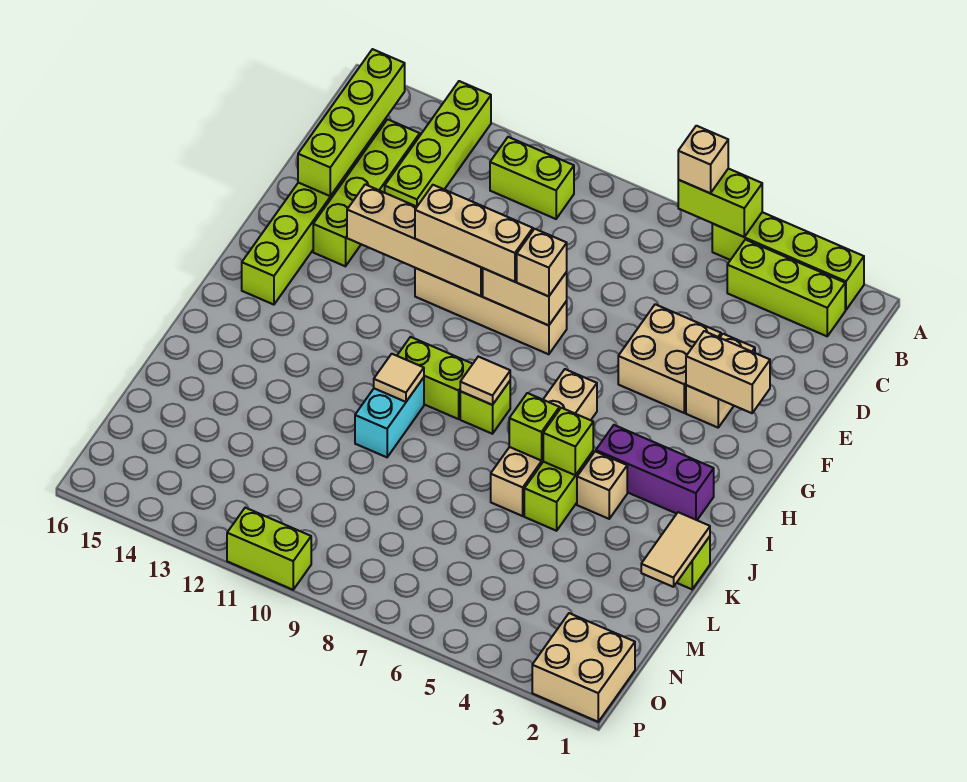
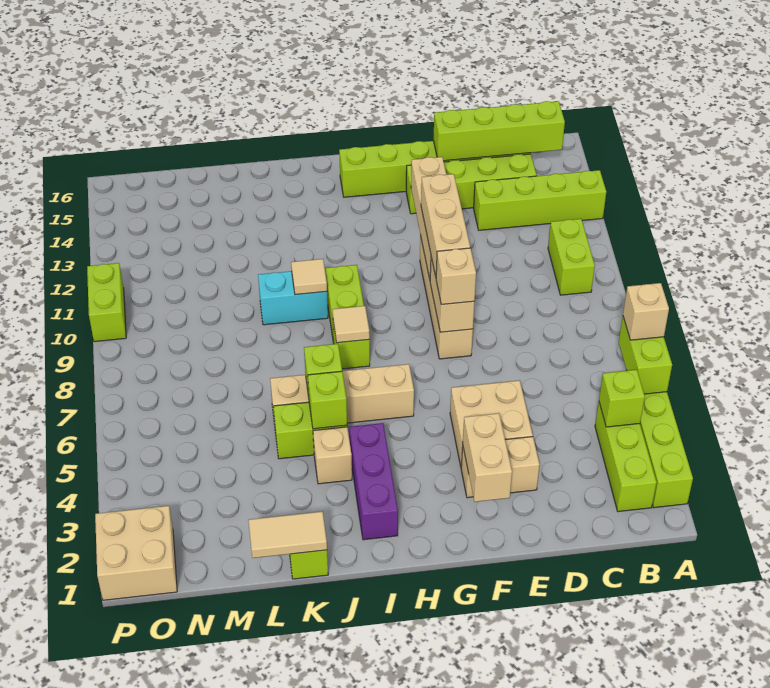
none -> lime 1x1 brick [599,370,645,427]

